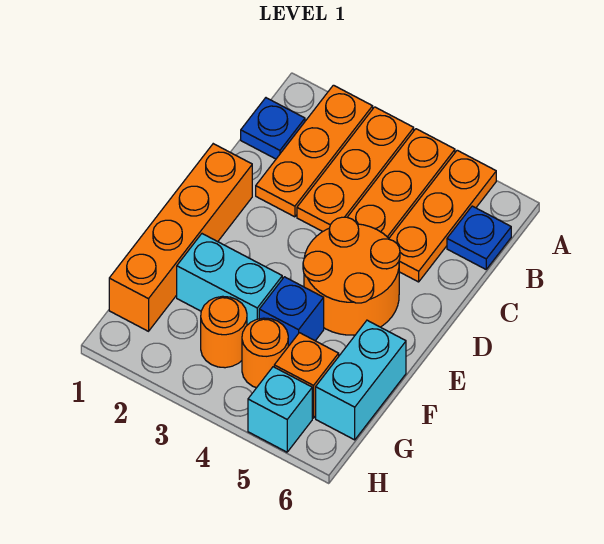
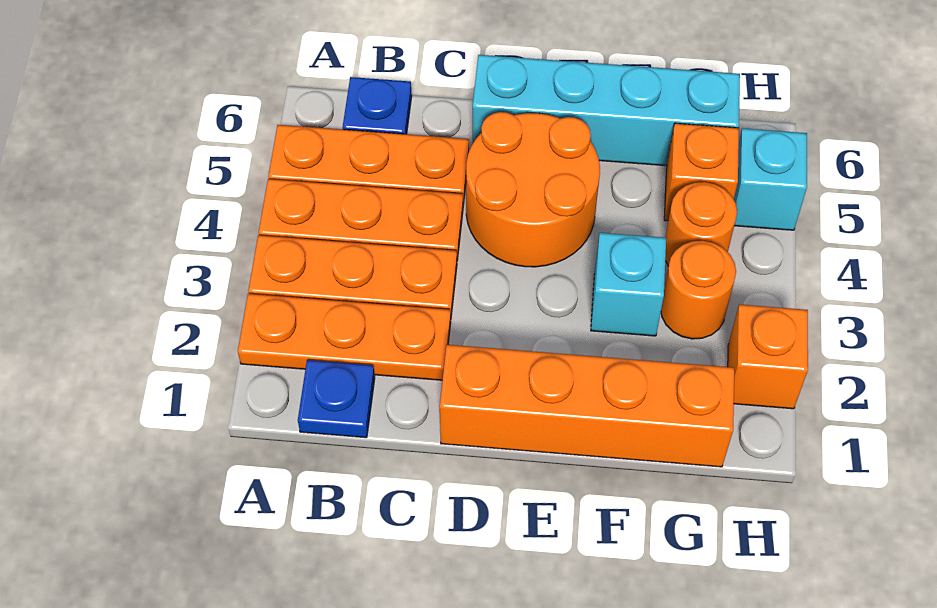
cyan 1x2 brick [177,234,282,325] -> cyan 1x1 brick [591,233,666,336]
blue 1x1 brick [259,277,324,346] -> none
cyan 1x2 brick [316,320,406,440] -> cyan 1x4 brick [473,55,740,166]
none -> orange 1x1 brick [728,304,808,409]

